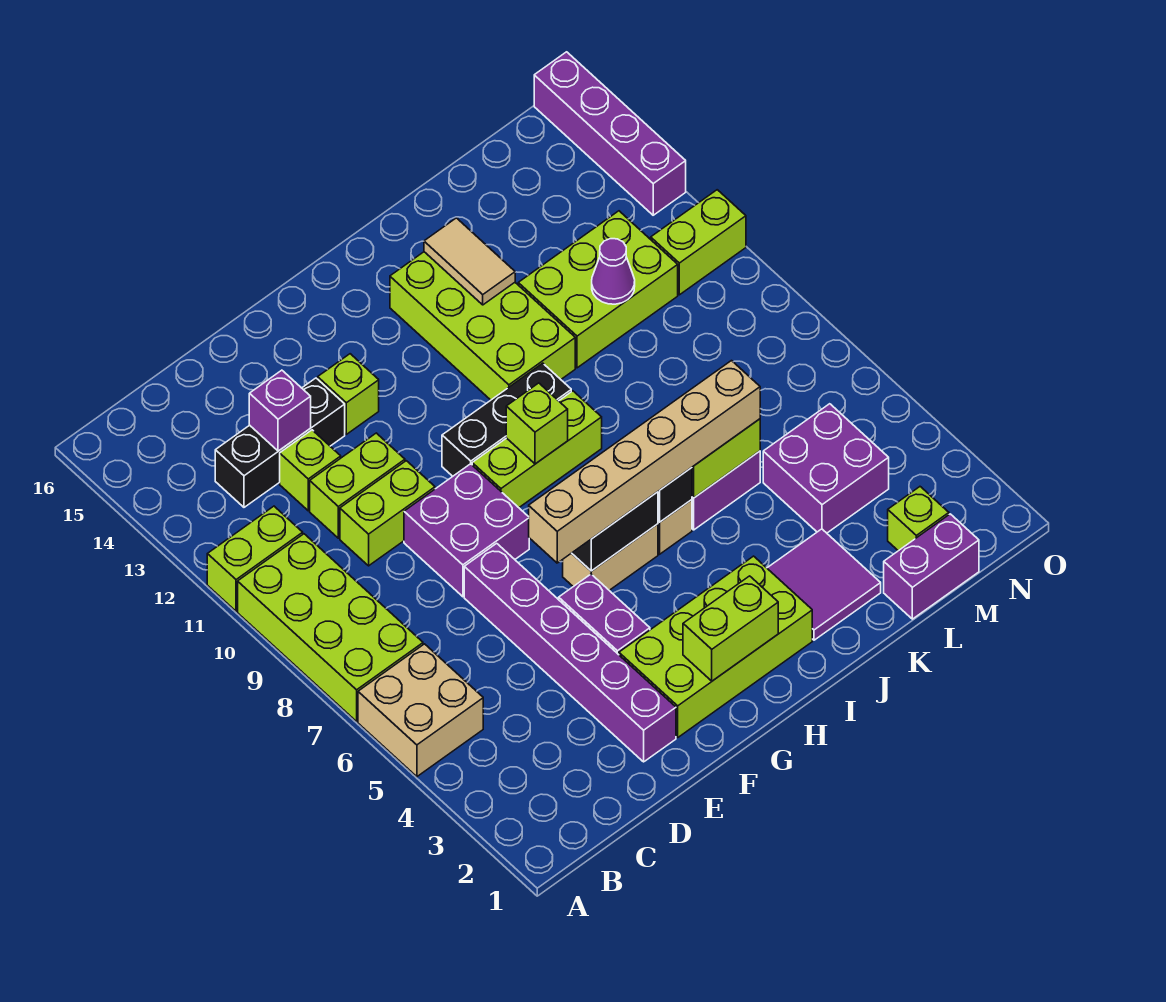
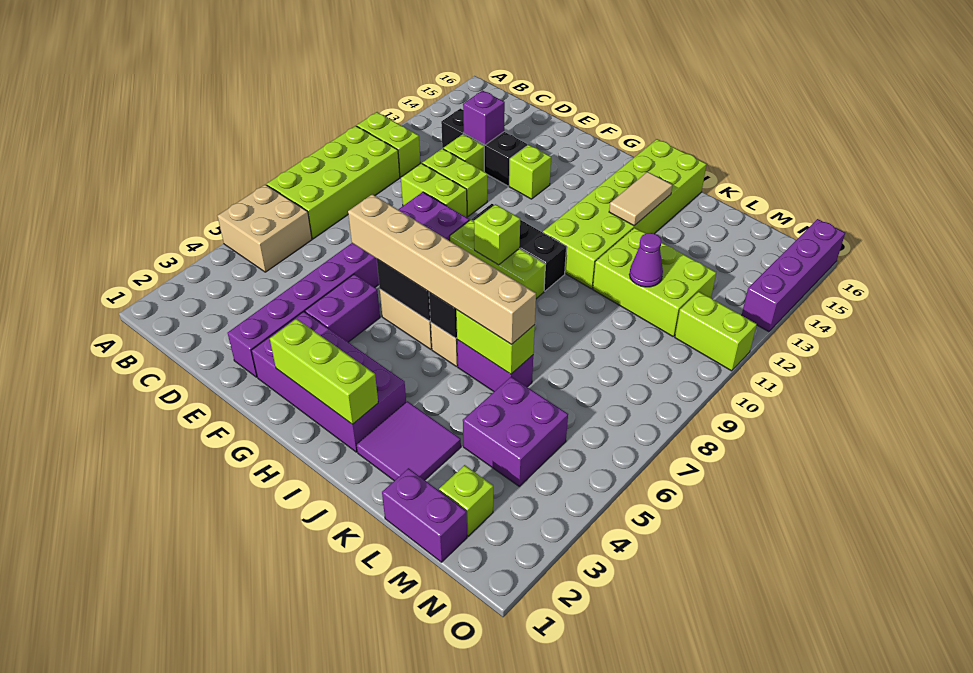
lime 2x4 brick [619,556,812,737] -> purple 2x4 brick [251,312,406,452]
lime 1x2 brick [683,576,778,681] -> lime 1x3 brick [270,319,378,425]
lime 2x4 brick [390,252,575,400] -> lime 2x6 brick [543,139,707,289]

